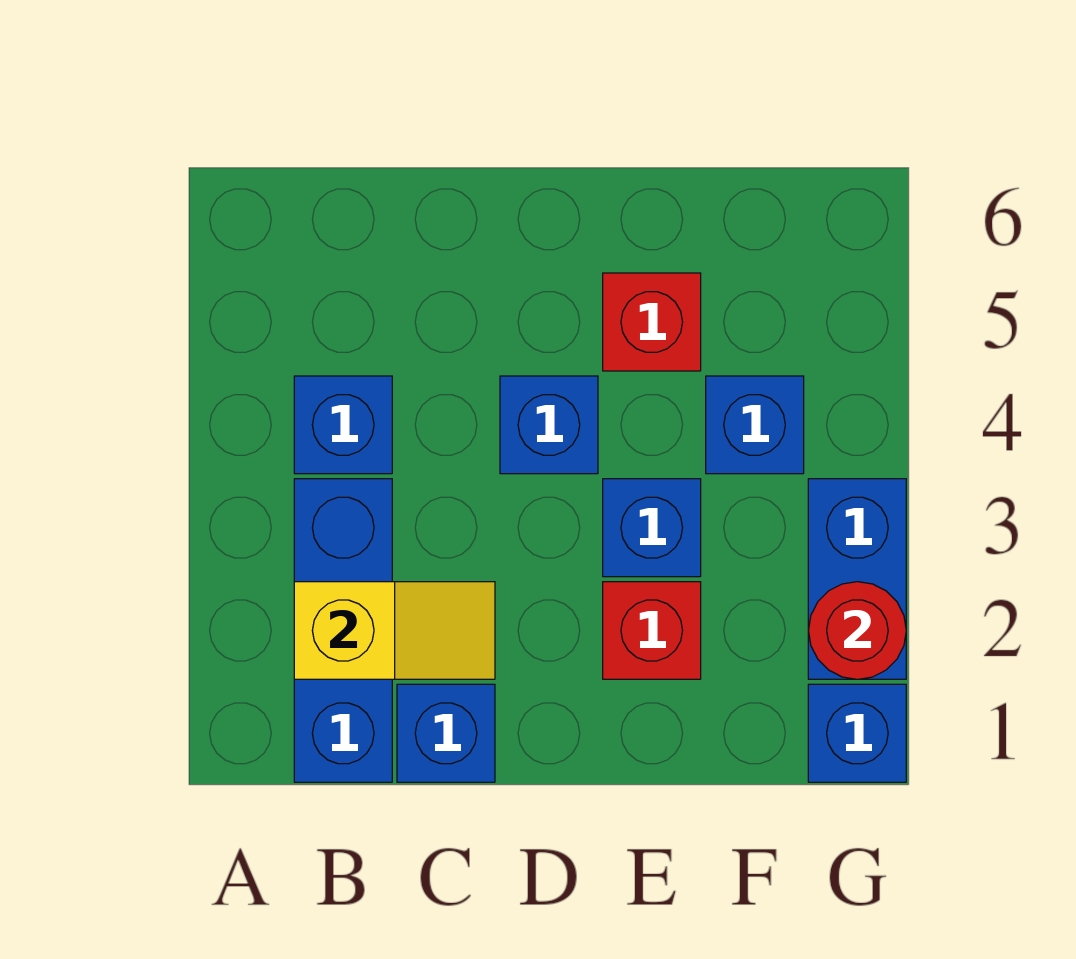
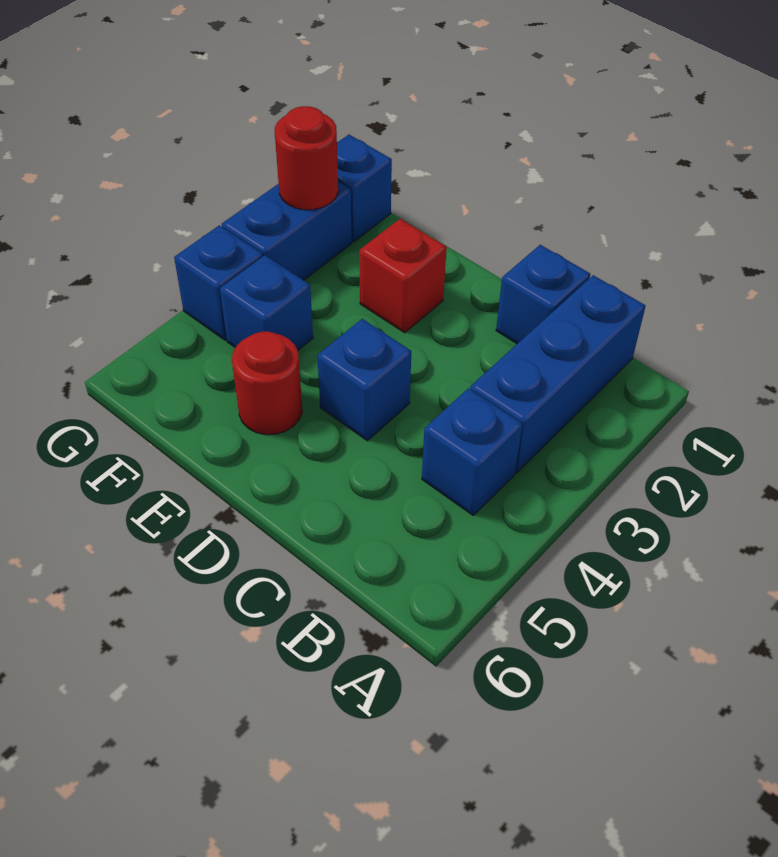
yellow 1x2 slope [294,582,495,679] -> none
blue 1x1 brick [603,479,701,577] -> blue 1x1 brick moved to [174,225,263,340]
red 1x1 brick [603,273,701,371] -> red 1x1 round brick [232,332,302,435]

